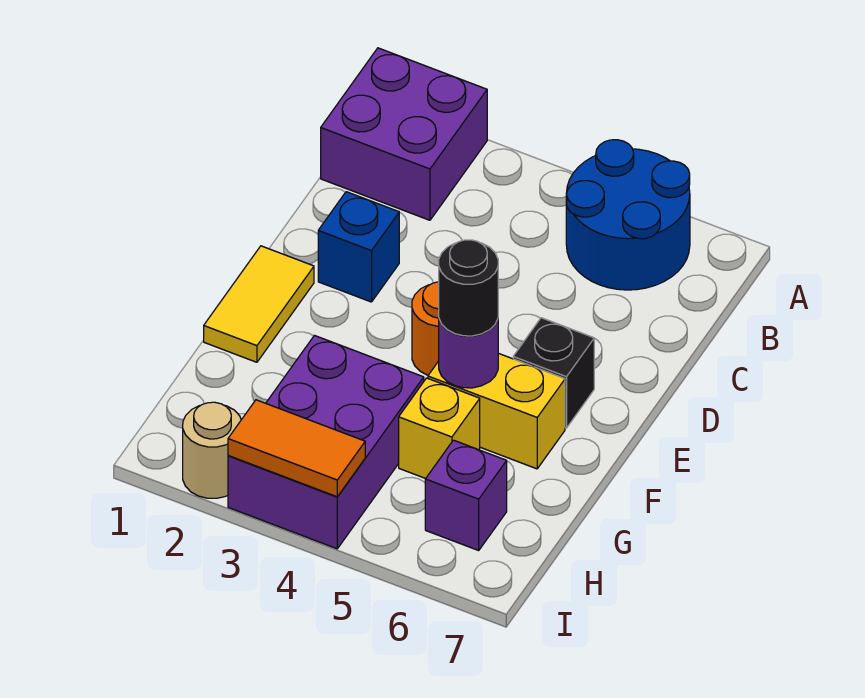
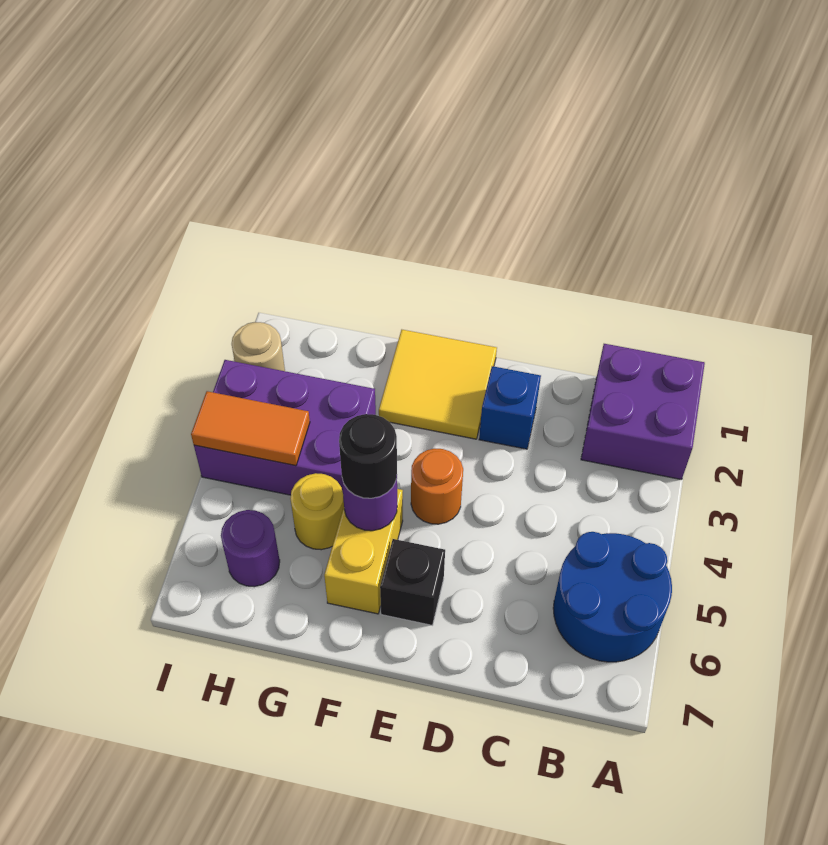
yellow 1x2 tile [204,246,314,362] -> yellow 2x2 tile [379,330,497,439]
yellow 1x1 brick [399,378,480,479] -> yellow 1x1 round brick [290,473,344,550]
purple 1x1 brick [425,440,507,550] -> purple 1x1 round brick [221,510,280,587]
orange 1x2 tile [228,400,365,497] -> orange 1x2 tile turned to [191,391,310,466]

